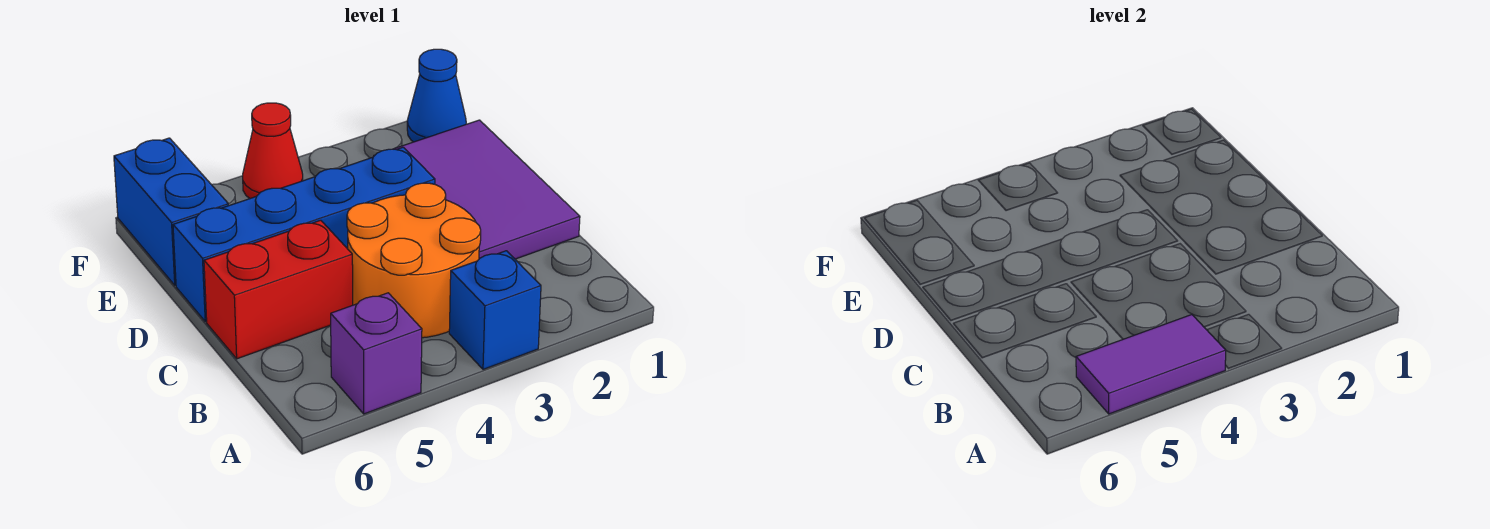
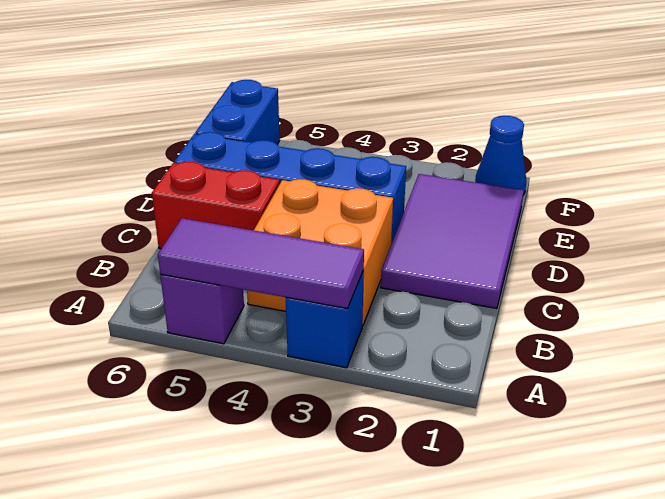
purple 1x2 tile [1076,315,1226,414] -> purple 1x3 tile [158,218,364,309]
orange 2x2 round brick [347,183,481,338] -> orange 2x2 brick [247,179,393,326]
red 1x1 cone [243,103,303,198] -> none

